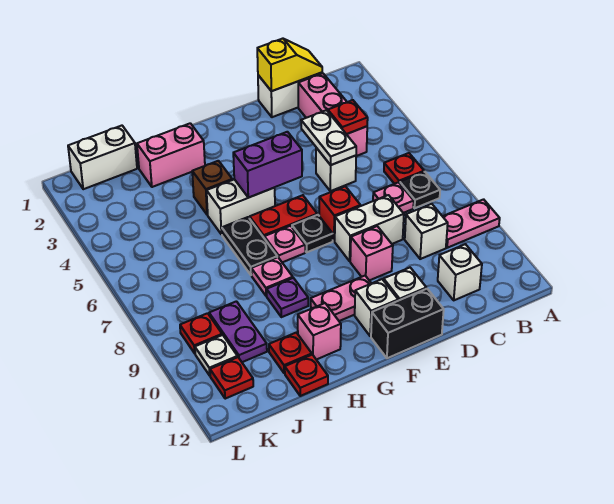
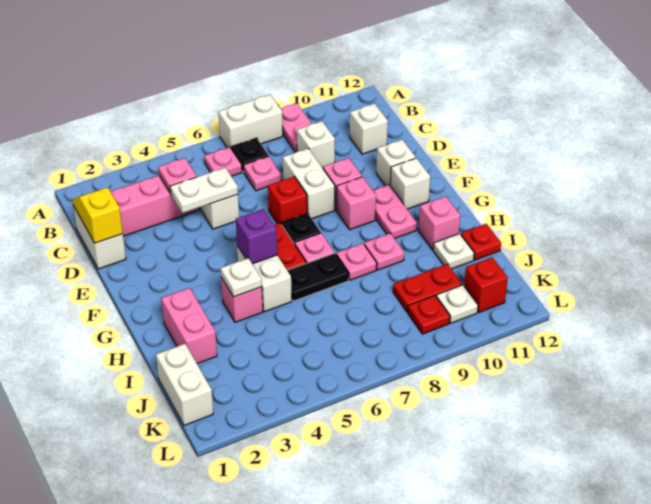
none -> white 1x2 brick [218,95,283,148]
red 1x1 plate [384,153,424,184] -> pink 1x1 plate [204,147,242,176]
red 1x1 plate [328,100,368,134] -> pink 1x1 plate [158,158,197,193]
black 1x2 brick [371,289,444,358] -> none
purple 1x2 brick [233,132,302,198] -> purple 1x1 brick [236,209,277,264]
none -> pink 1x1 brick [336,177,376,230]
brown 1x1 brick [192,161,232,215] -> pink 1x1 brick [221,278,263,322]
none -> white 1x1 plate [220,258,262,297]
purple 1x1 plate [267,278,308,317] -> pink 1x1 plate [364,233,404,270]
red 1x1 plate [269,333,312,373] -> white 1x1 plate [433,234,474,269]
purple 1x2 plate [209,301,267,362] -> red 1x2 plate [393,264,462,312]
red 1x1 plate [210,357,253,399] -> red 1x1 brick [464,257,508,312]

